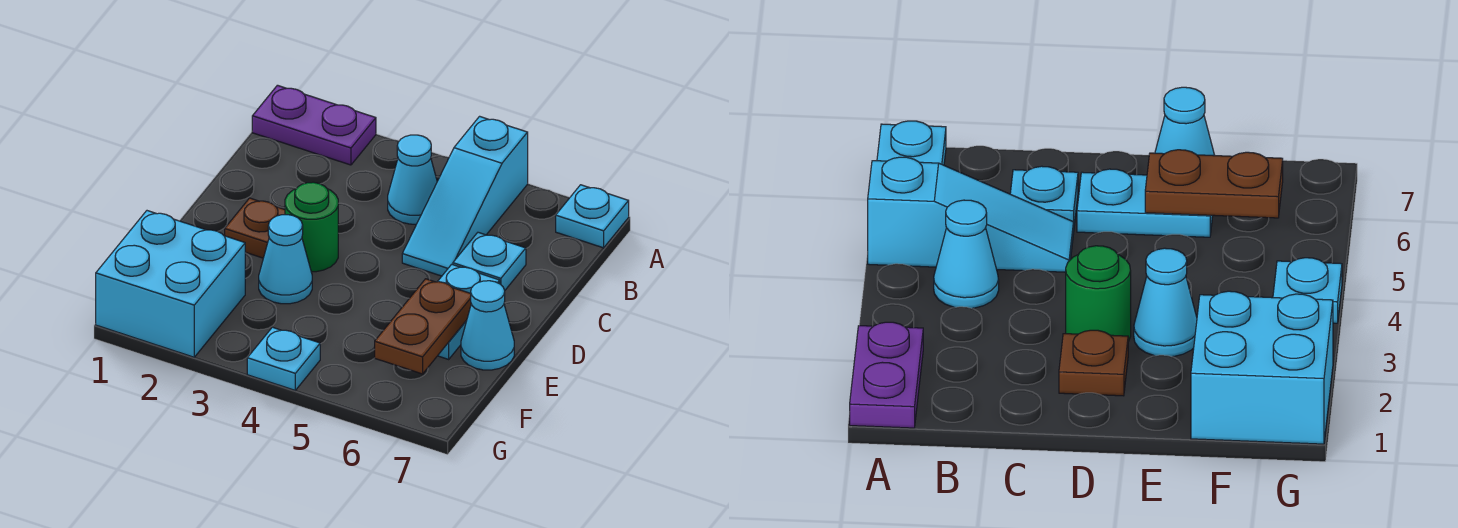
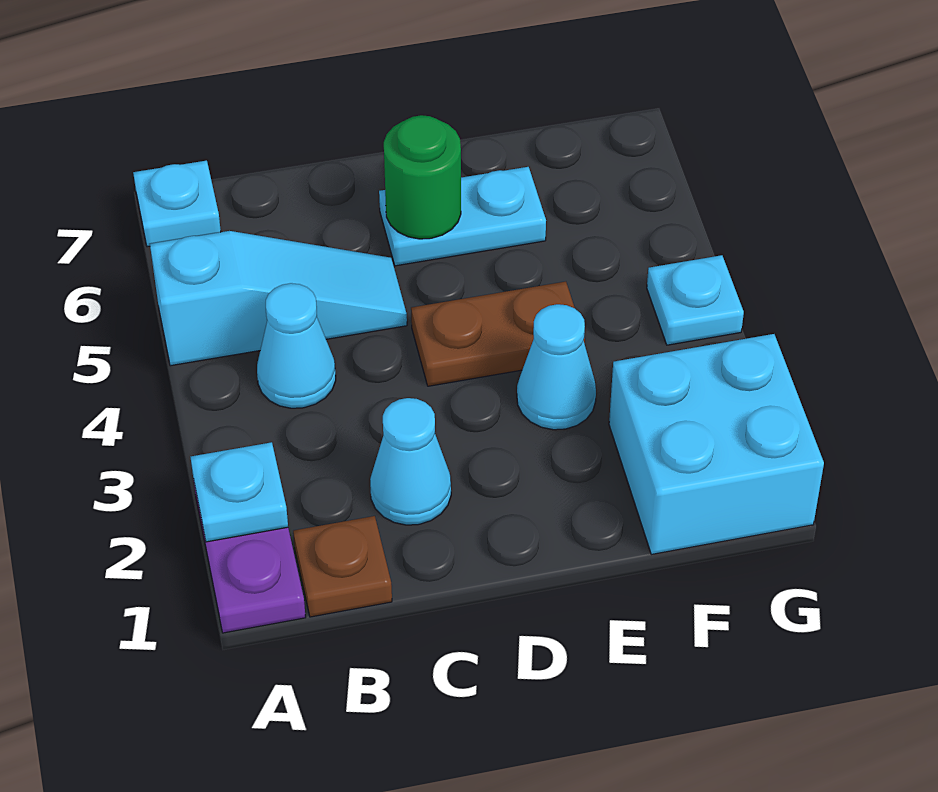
cyan 1x1 plate [453,232,526,290] -> cyan 1x1 plate moved to [191,442,288,542]
brown 1x1 plate [225,198,285,258] -> brown 1x1 plate moved to [293,516,392,617]
green 1x1 round brick [285,182,338,272] -> green 1x1 round brick moved to [384,115,461,239]
brown 1x2 plate [375,279,471,374] -> brown 1x2 plate moved to [411,282,585,386]
cyan 1x1 cone [461,281,514,370] -> cyan 1x1 cone moved to [370,398,451,525]

